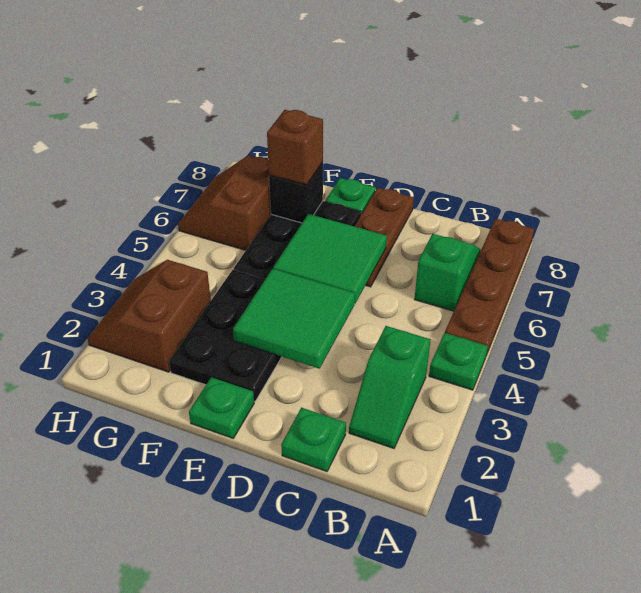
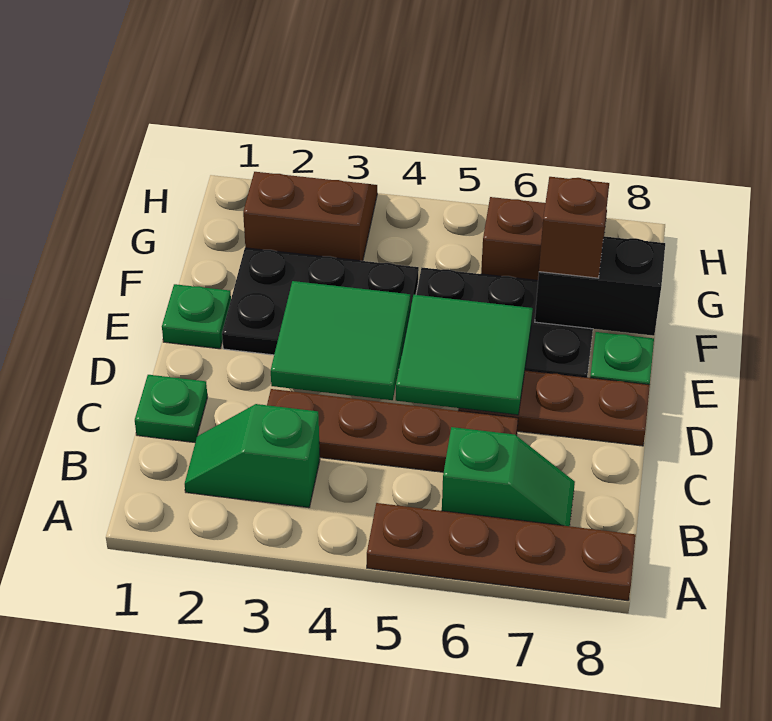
green 1x1 plate [429,333,488,390] -> none
none -> brown 1x4 plate [267,389,518,472]
black 1x1 brick [269,162,323,223] -> black 1x2 brick [535,236,665,336]

